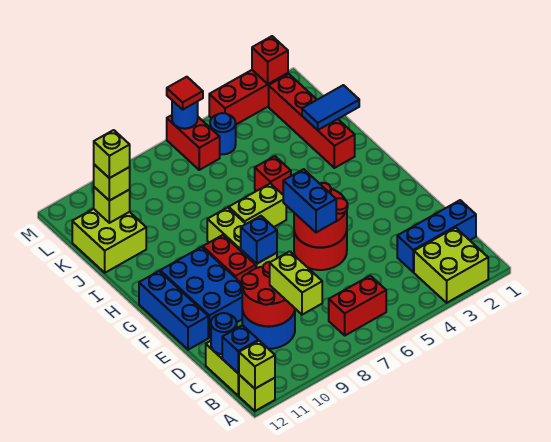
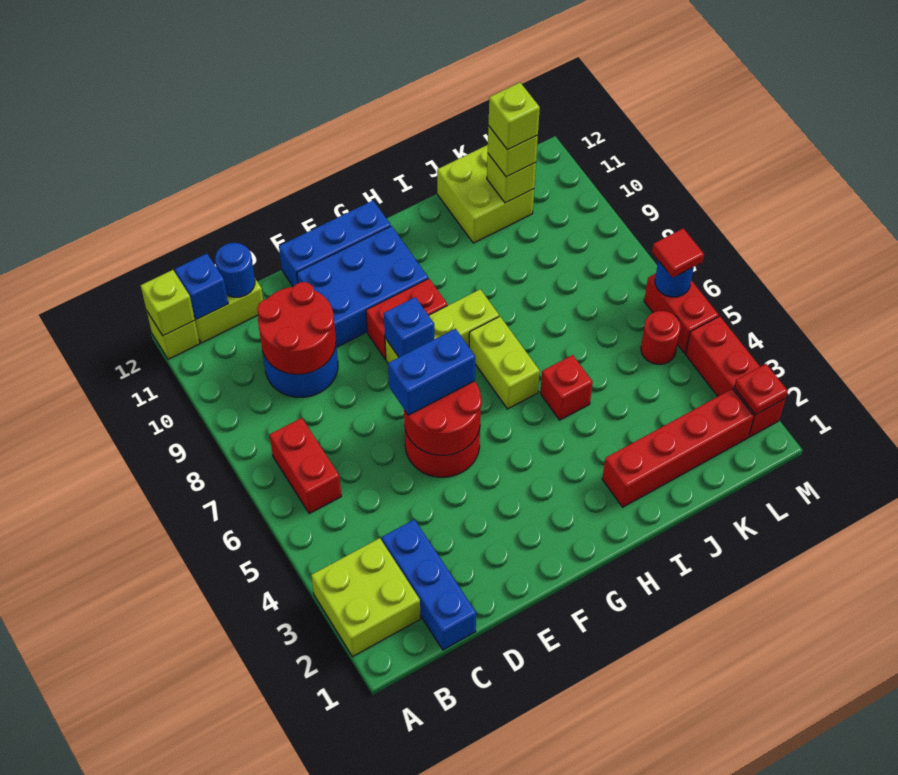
lime 1x2 brick [270,251,322,315] -> none
blue 1x2 tile [302,85,359,130] -> none
blue 1x1 round brick [210,113,236,154] -> red 1x1 round brick [641,311,681,364]
red 1x2 brick [167,115,220,170] -> red 1x2 brick turned to [644,274,719,353]
red 1x1 brick [252,36,288,84] -> red 1x1 plate [734,364,788,415]

